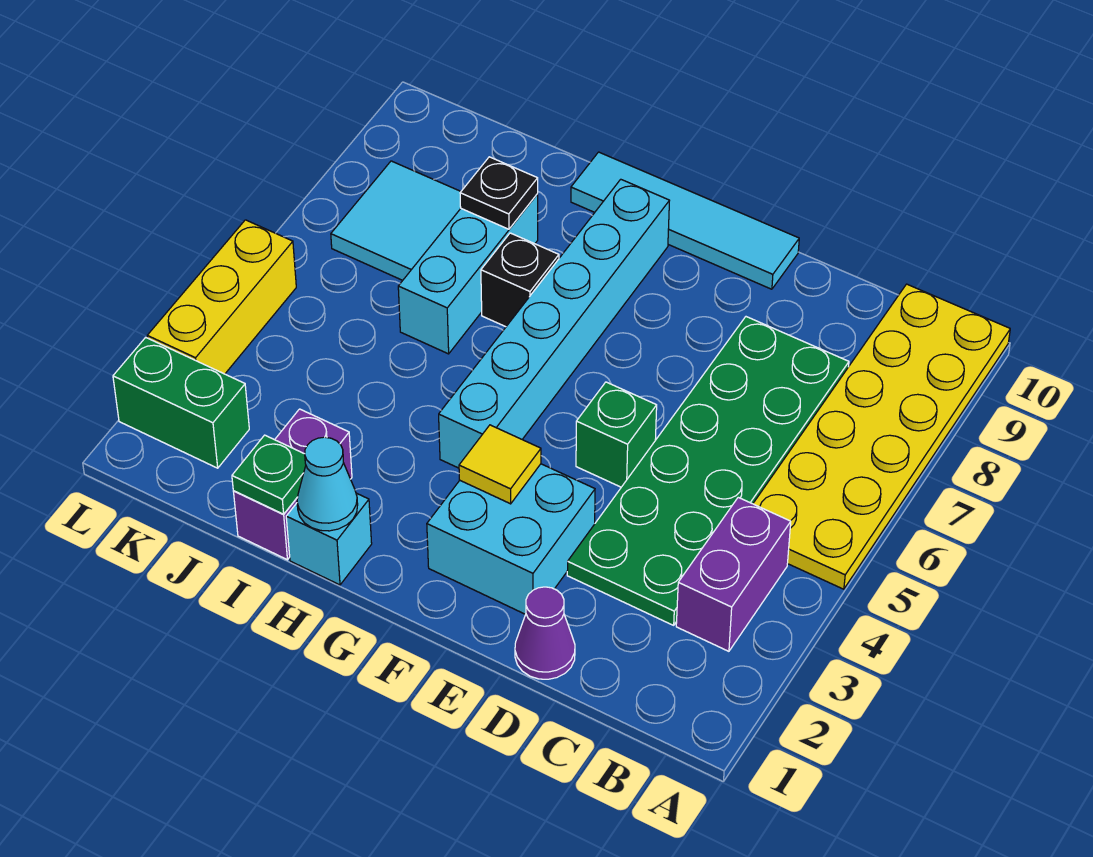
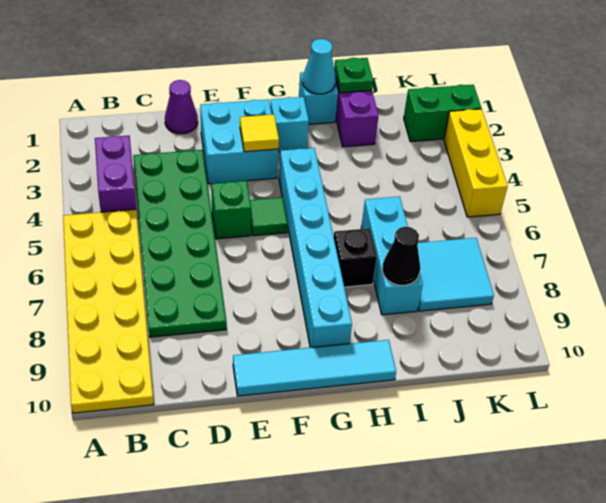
none -> green 1x1 tile [250,197,288,236]
none -> cyan 1x1 brick [270,97,309,152]
black 1x1 plate [460,157,538,229] -> black 1x1 cone [382,227,420,285]

